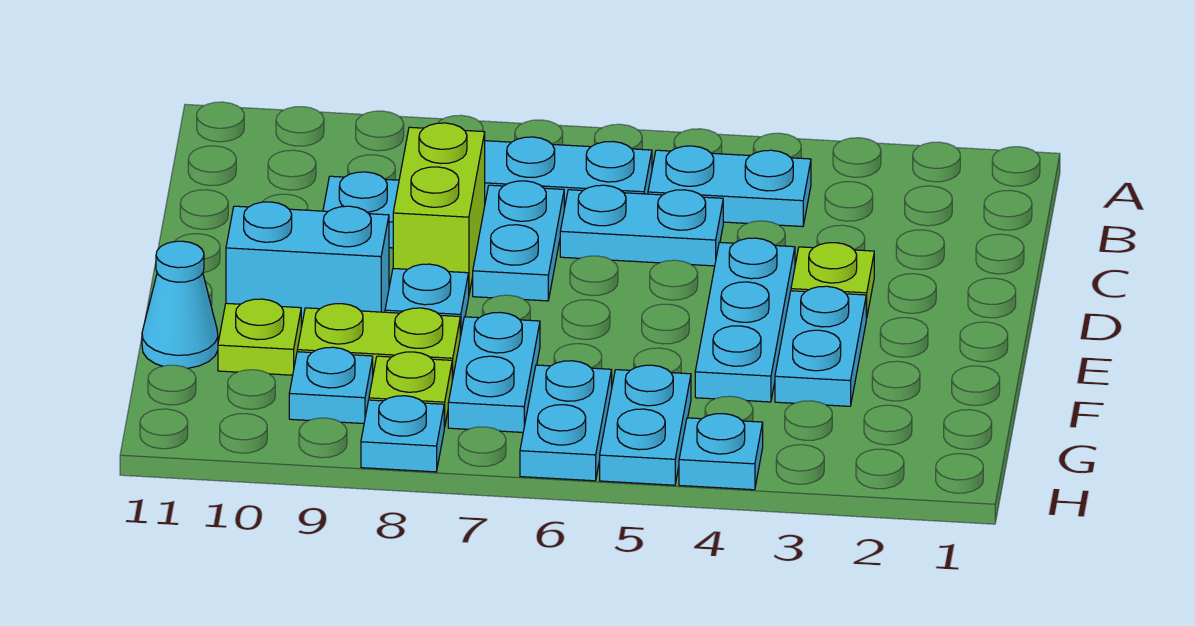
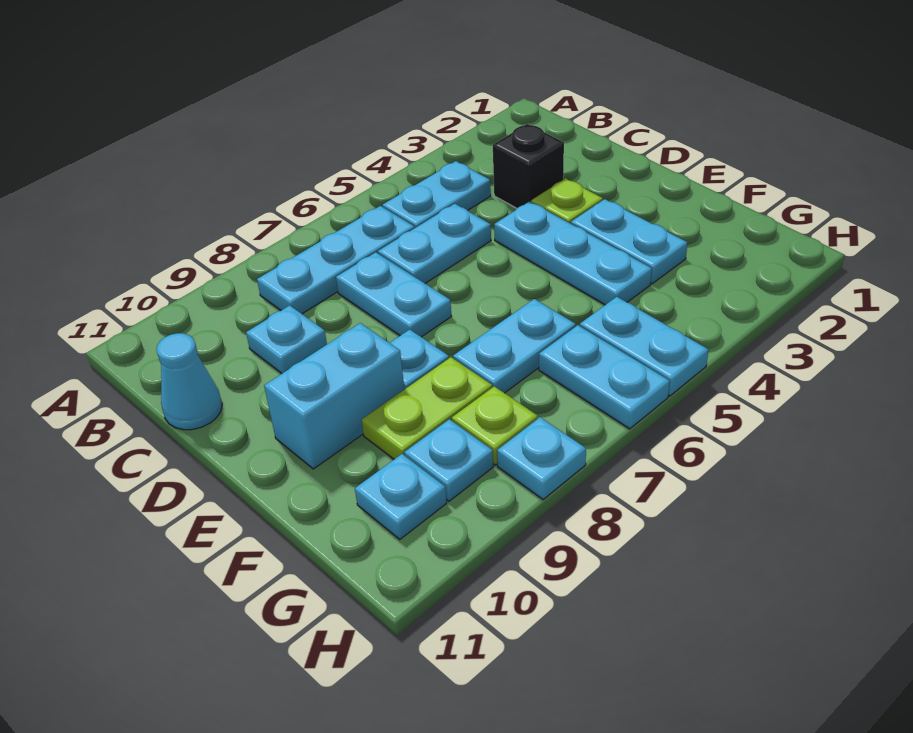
none -> black 1x1 brick [493,124,564,208]
lime 1x2 brick [393,123,485,293] -> none
cyan 1x2 plate [448,312,540,432] -> cyan 1x2 plate turned to [453,299,576,393]
lime 1x1 plate [218,299,301,375] -> none
cyan 1x1 cone [142,241,218,368] -> cyan 1x1 cone moved to [157,333,222,430]
cyan 1x1 plate [679,414,763,490] -> cyan 1x1 plate moved to [355,454,447,539]

